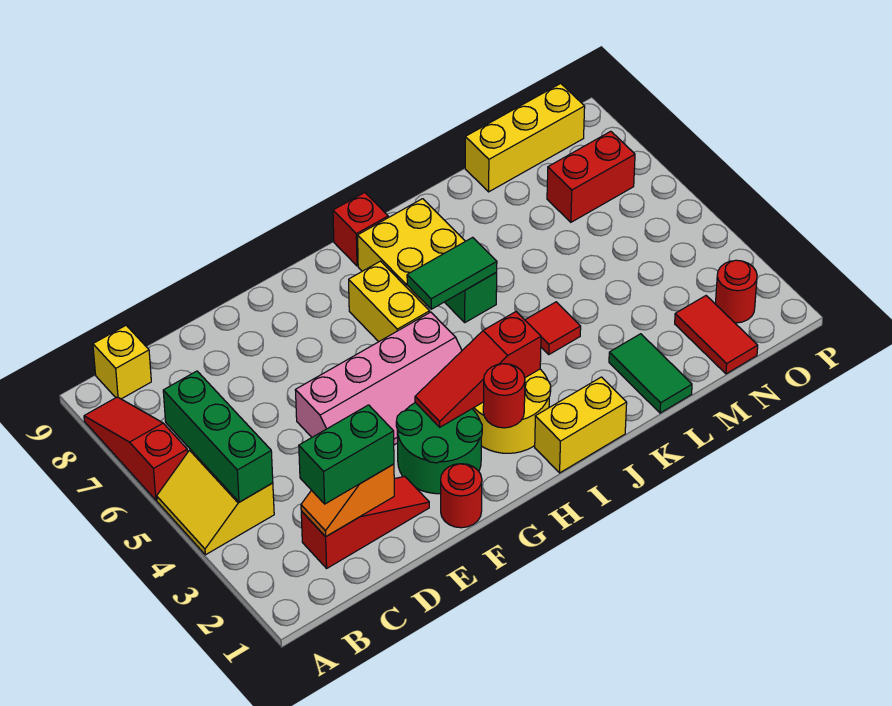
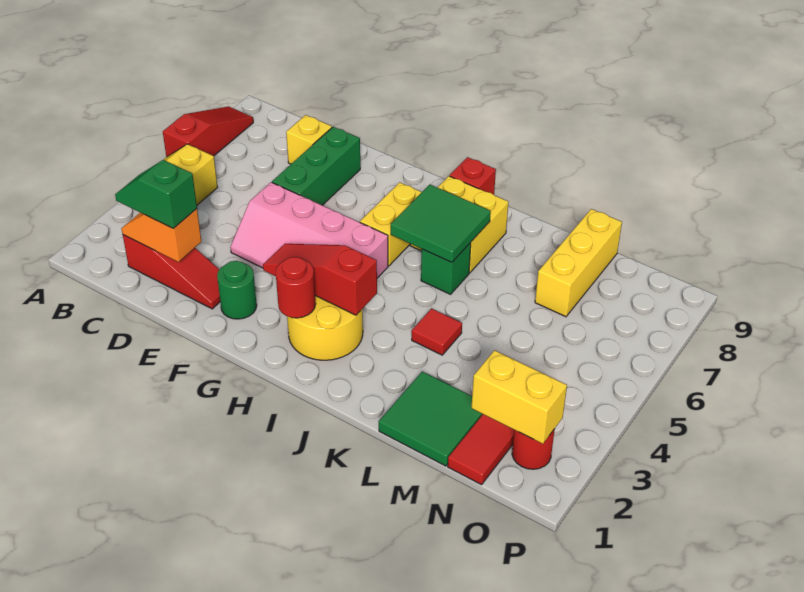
green 1x3 brick [163,371,273,502] -> green 1x3 brick moved to [272,127,360,205]
yellow 1x1 brick [93,325,151,399] -> yellow 1x1 brick moved to [286,115,332,164]
green 1x2 brick [299,405,394,504] -> green 1x2 slope [115,160,197,229]
red 1x1 round brick [441,464,482,528] -> none
green 2x2 round brick [396,403,482,494] -> green 1x1 round brick [217,261,257,319]
yellow 1x2 brick [535,377,627,473] -> yellow 1x2 brick moved to [472,350,567,444]
green 1x2 tile [407,237,497,309] -> green 2x2 tile [391,185,491,262]
green 1x2 tile [609,334,692,413] -> green 2x2 tile [379,372,483,466]
yellow 1x3 brick [465,83,585,192] -> yellow 1x3 brick turned to [535,209,622,317]
red 1x2 brick [547,131,635,222] -> none

